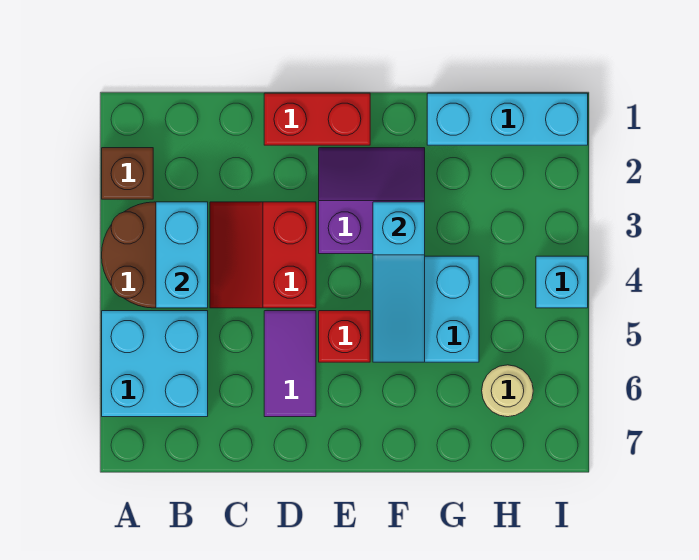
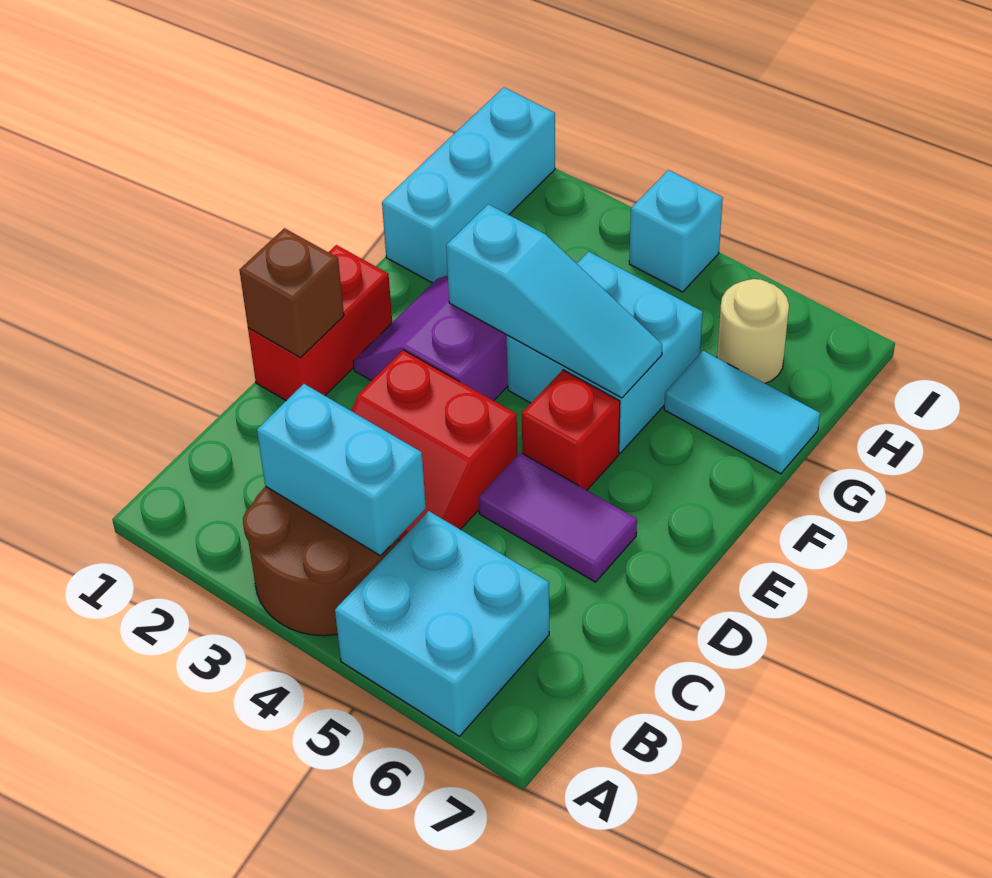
brown 1x1 brick [102,148,153,199] -> brown 1x1 brick moved to [240,228,344,358]
none -> cyan 1x2 tile [664,351,820,474]

